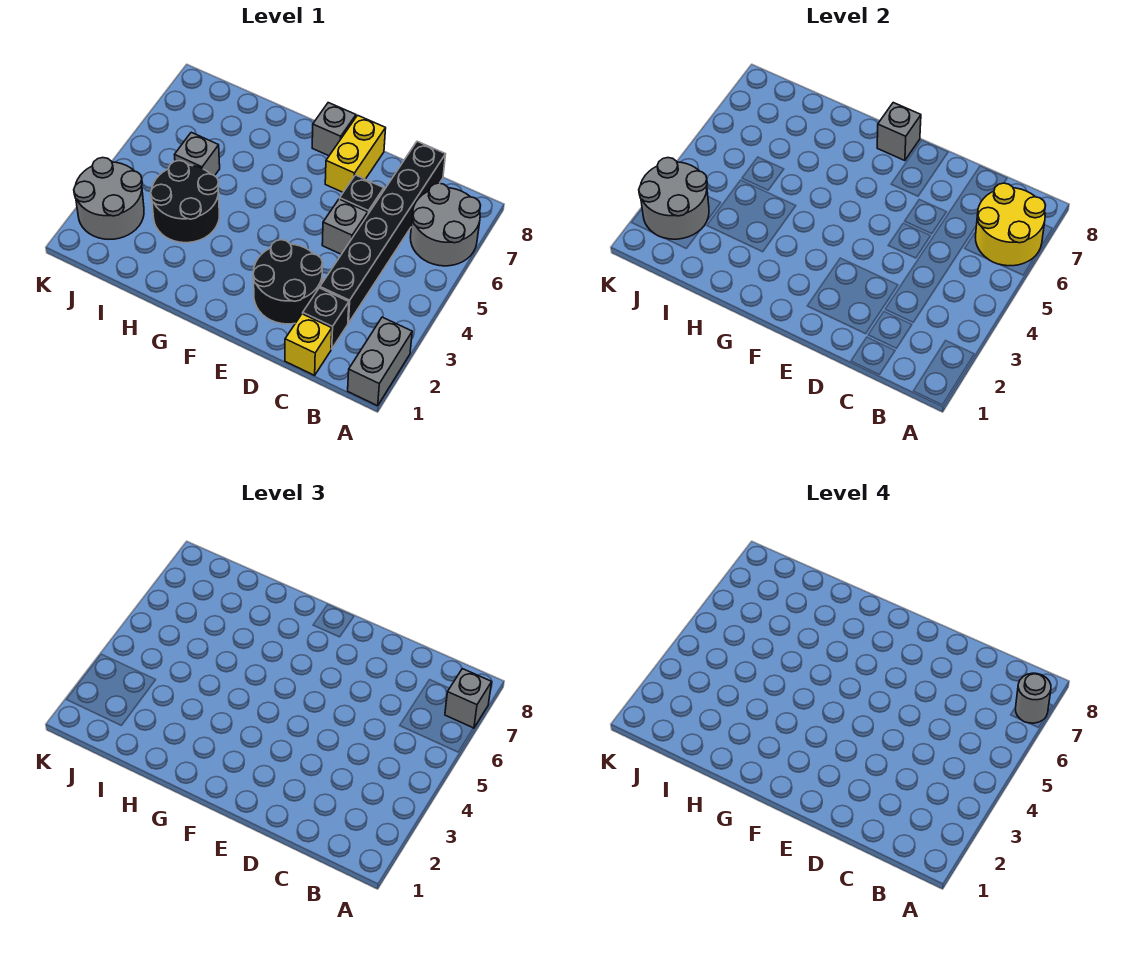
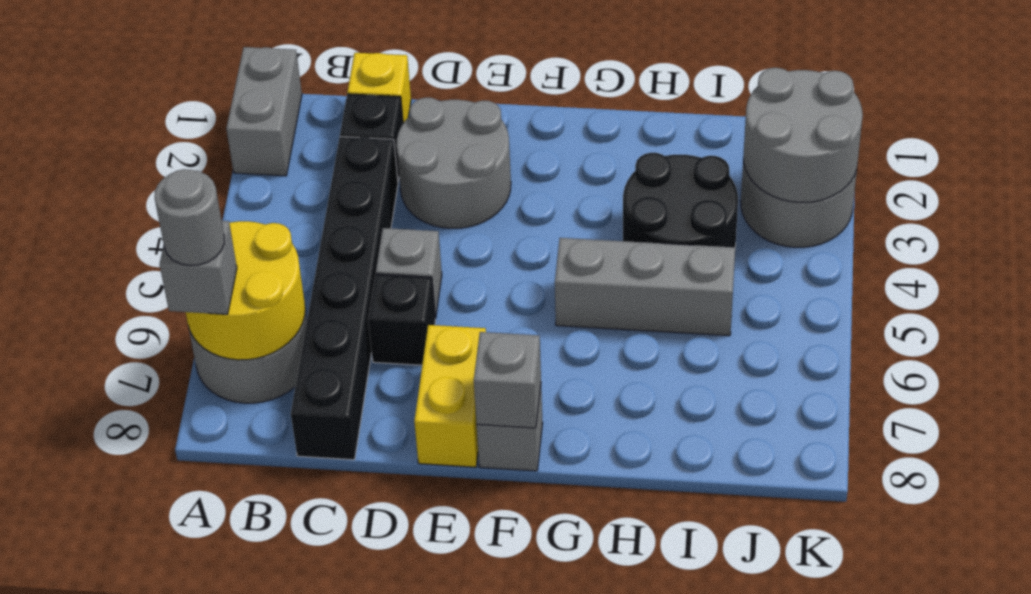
black 2x2 round brick [253,240,323,324] -> grey 2x2 round brick [396,98,511,228]
grey 1x1 brick [175,132,220,176] -> grey 1x3 brick [555,238,735,336]

